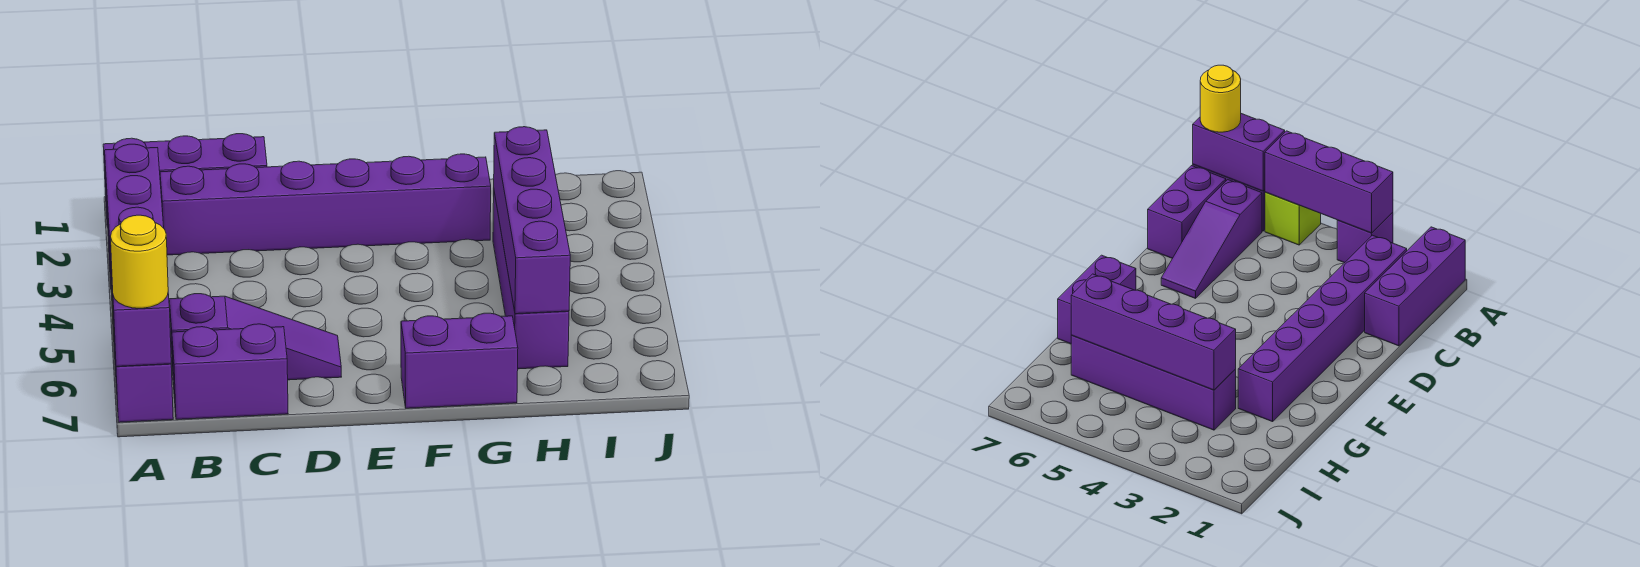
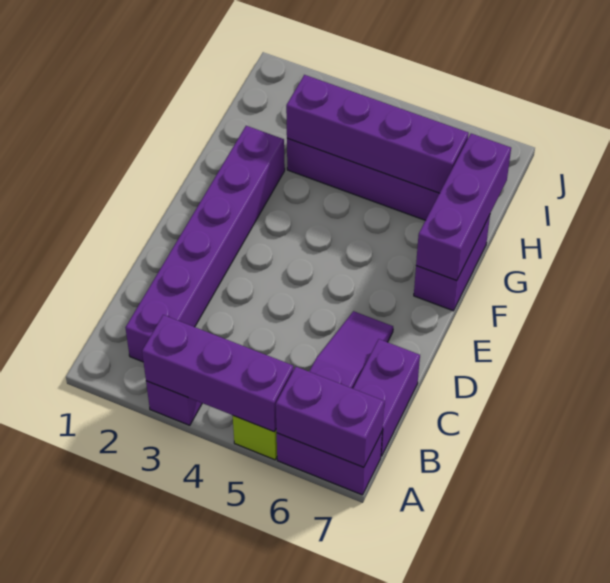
purple 1x3 brick [103,134,267,226] -> purple 1x3 brick moved to [416,134,511,281]
yellow 1x1 round brick [111,215,168,308] -> none

